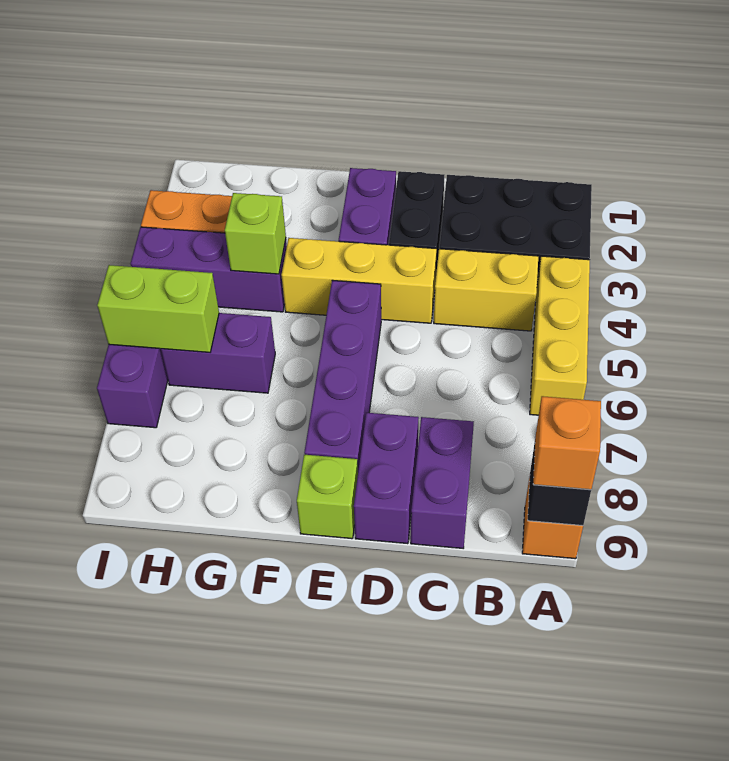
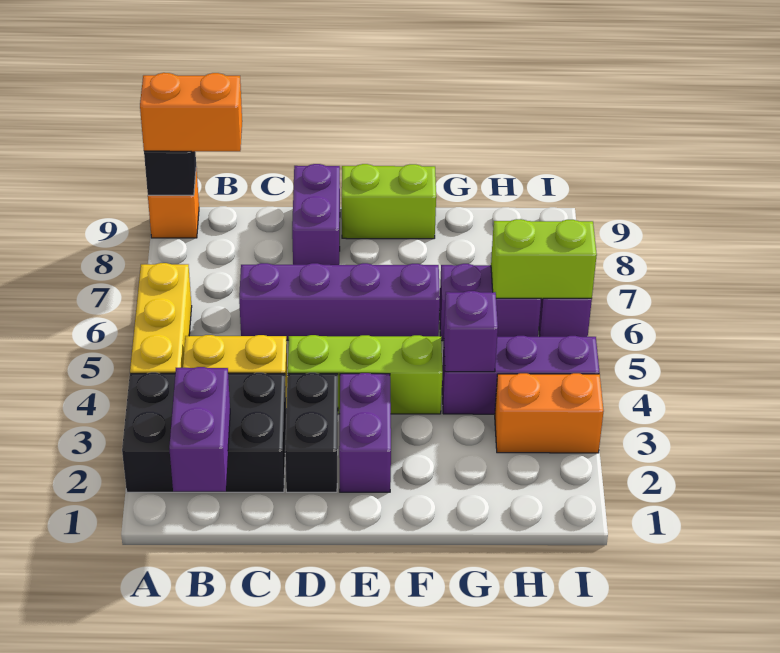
orange 1x1 brick [533,396,601,490] -> orange 1x2 brick [140,73,242,151]
purple 1x2 brick [411,417,474,548] -> purple 1x2 brick moved to [169,367,230,491]
yellow 1x3 brick [282,238,437,323] -> lime 1x3 brick [288,335,443,414]
purple 1x4 brick [304,280,381,470] -> purple 1x4 brick turned to [239,263,440,340]
lime 1x1 brick [297,455,358,539] -> lime 1x2 brick [342,164,436,239]
lime 1x1 brick [225,193,286,274] -> purple 1x1 brick [444,291,498,372]

